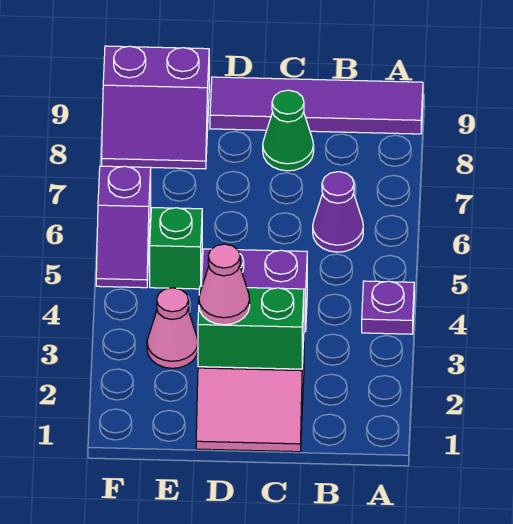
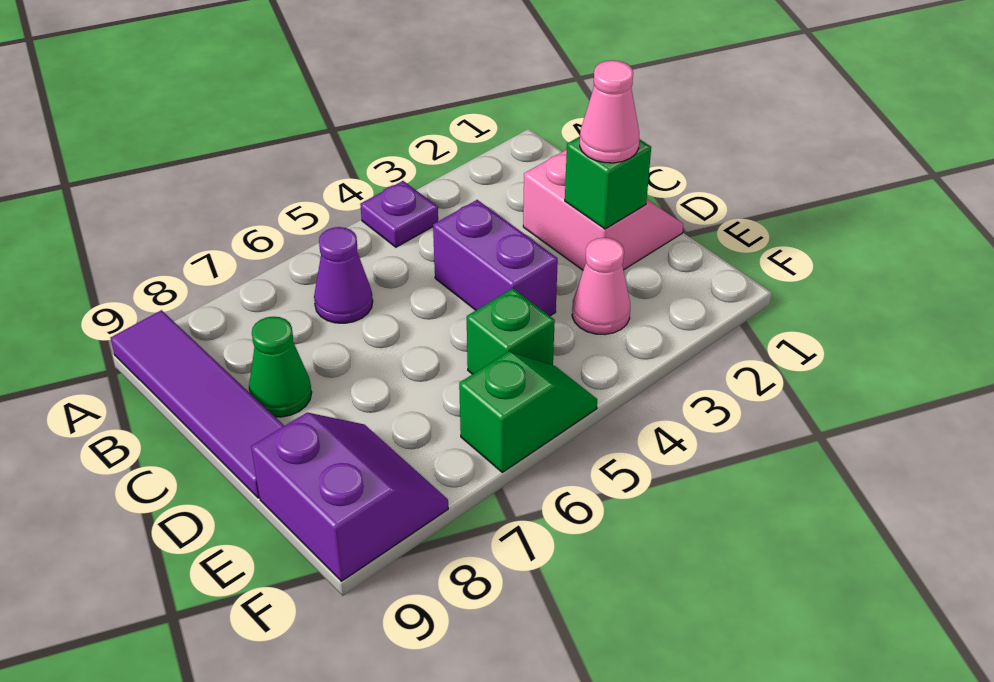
green 1x2 brick [198,286,304,369] -> green 1x1 brick [565,137,651,229]
purple 1x2 slope [96,166,151,288] -> green 1x2 slope [459,352,597,472]

